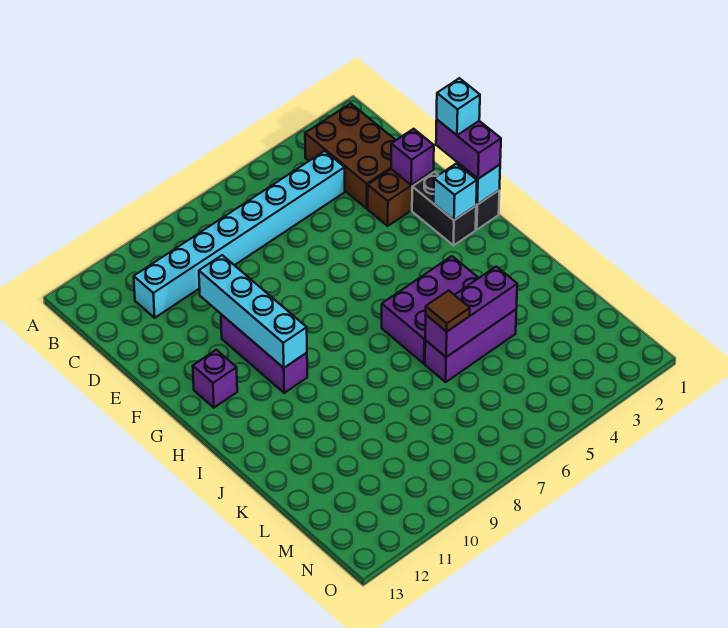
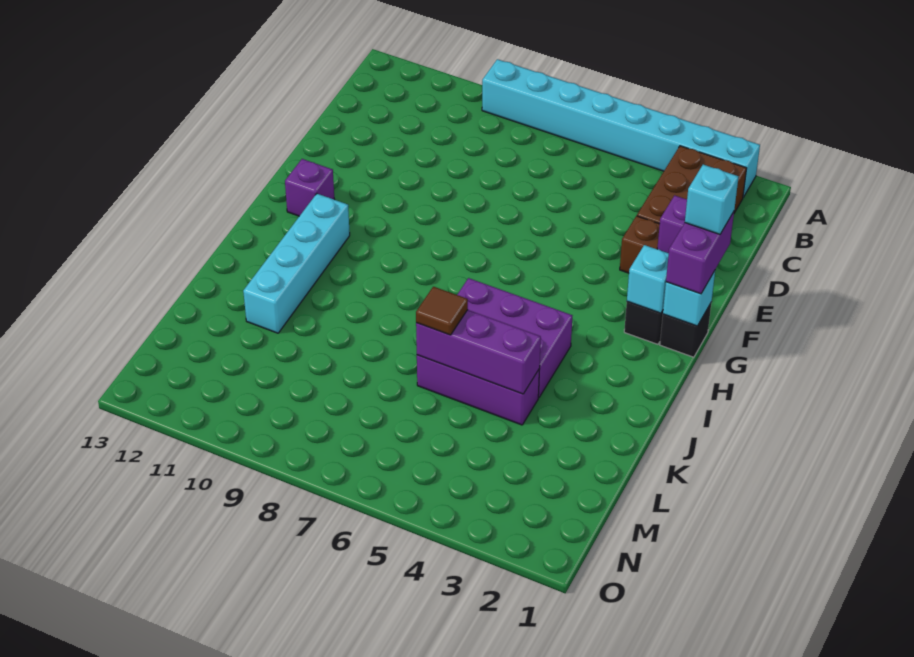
cyan 1x8 brick [134,151,345,318] -> cyan 1x8 brick moved to [482,59,760,197]
cyan 1x4 brick [199,255,307,368] -> cyan 1x4 brick moved to [243,194,350,333]
purple 1x3 brick [221,314,307,393] -> none

